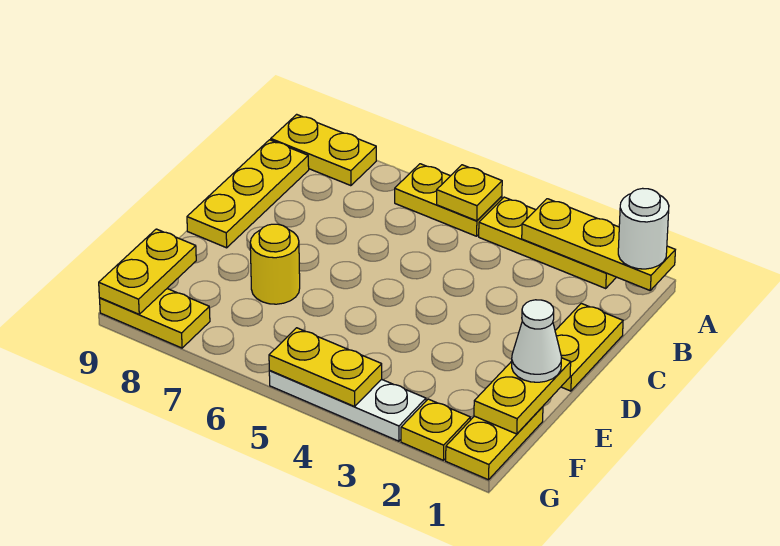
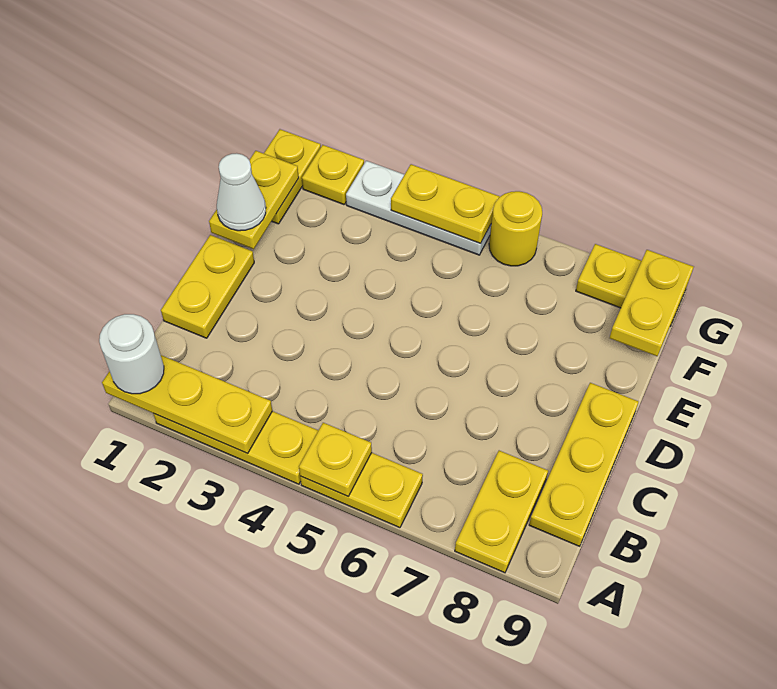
yellow 1x2 plate [271,114,376,186] -> yellow 1x2 plate turned to [455,451,548,573]
yellow 1x1 round brick [250,224,300,304] -> yellow 1x1 round brick moved to [489,191,542,266]

